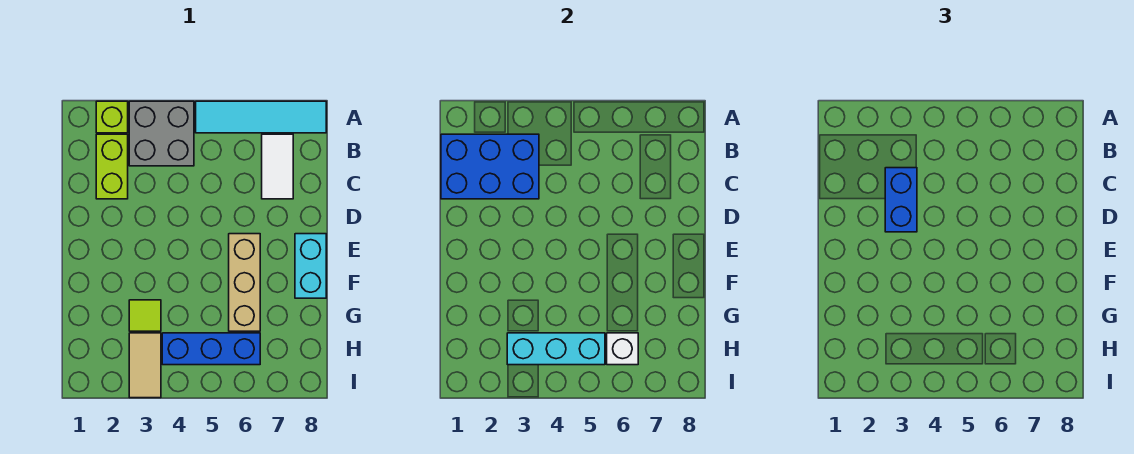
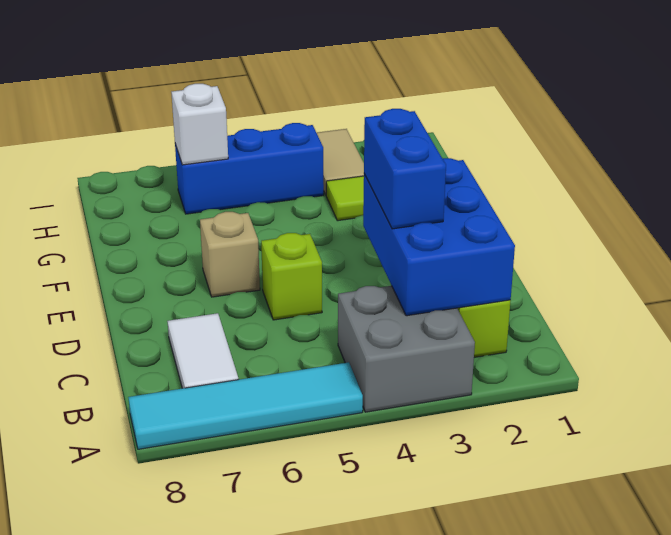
lime 1x1 brick [96,101,128,133] -> lime 1x1 brick moved to [261,233,322,320]
blue 2x3 brick [441,134,539,199] -> blue 2x3 brick turned to [363,158,515,316]
tan 1x3 brick [229,234,260,331] -> tan 1x1 brick [200,212,260,297]
cyan 1x2 brick [295,234,326,298] -> none
cyan 1x3 brick [507,333,605,365] -> none

